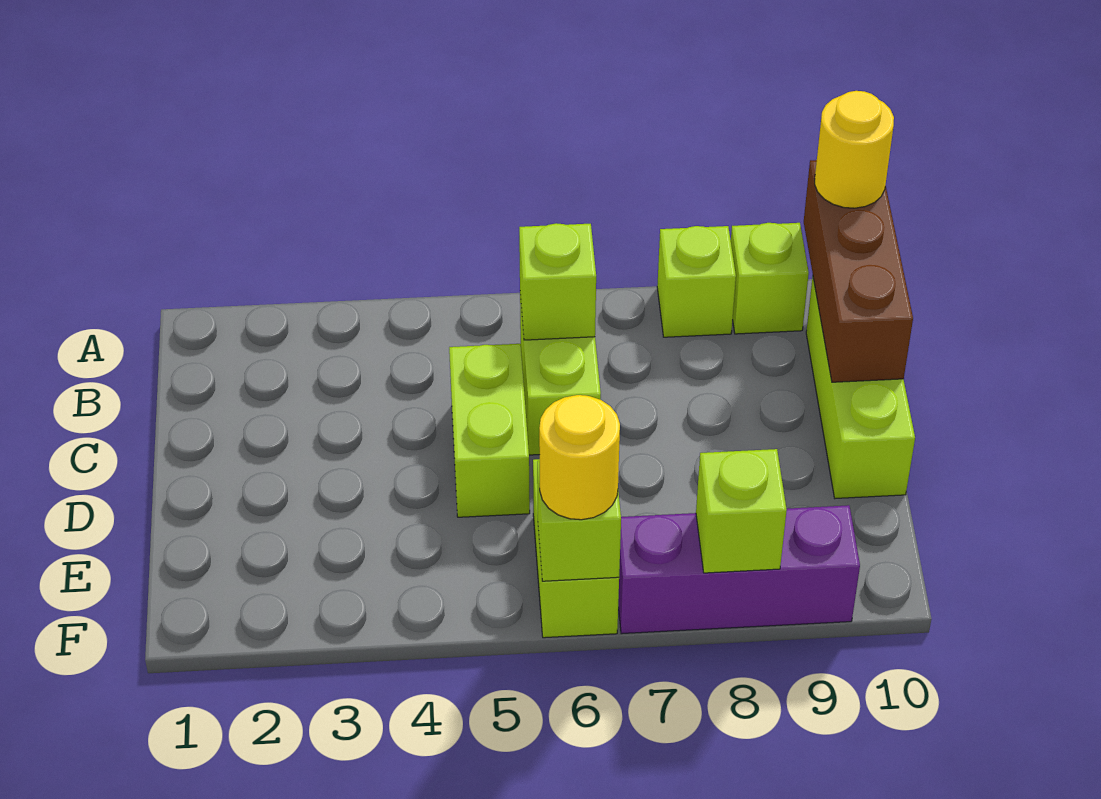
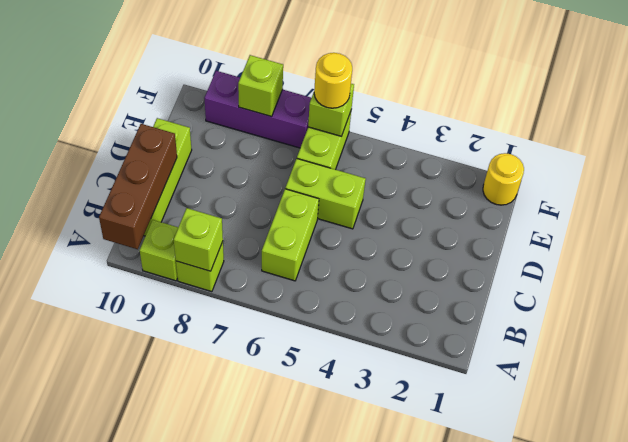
yellow 1x1 round brick [815,91,894,208] -> yellow 1x1 round brick moved to [483,153,524,205]
lime 1x1 brick [519,223,596,340] -> lime 1x1 brick moved to [174,208,223,271]
lime 1x2 brick [449,344,530,517] -> lime 1x2 brick turned to [285,159,366,229]

